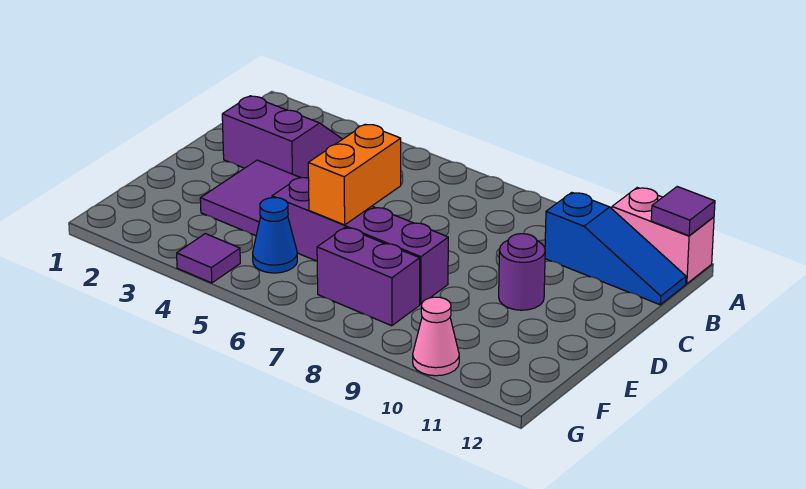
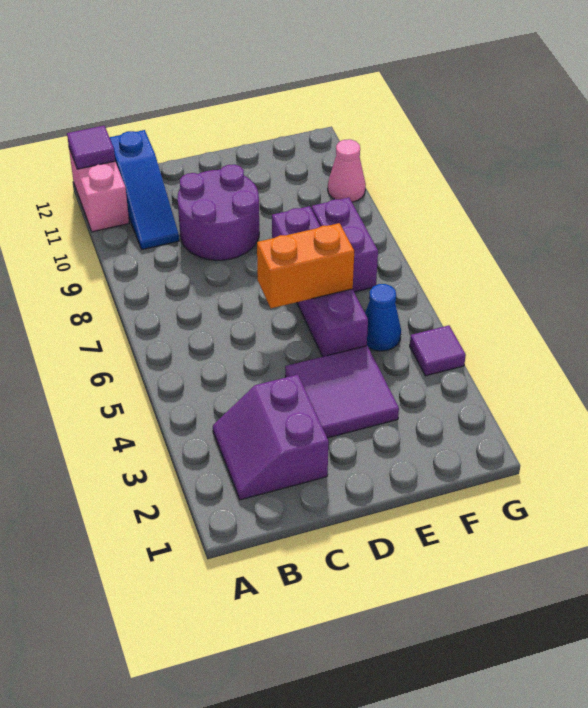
blue 1x3 slope [545,193,686,305] -> blue 1x3 slope turned to [110,130,179,249]
purple 1x1 round brick [499,234,545,310] -> purple 2x2 round brick [177,164,259,260]

